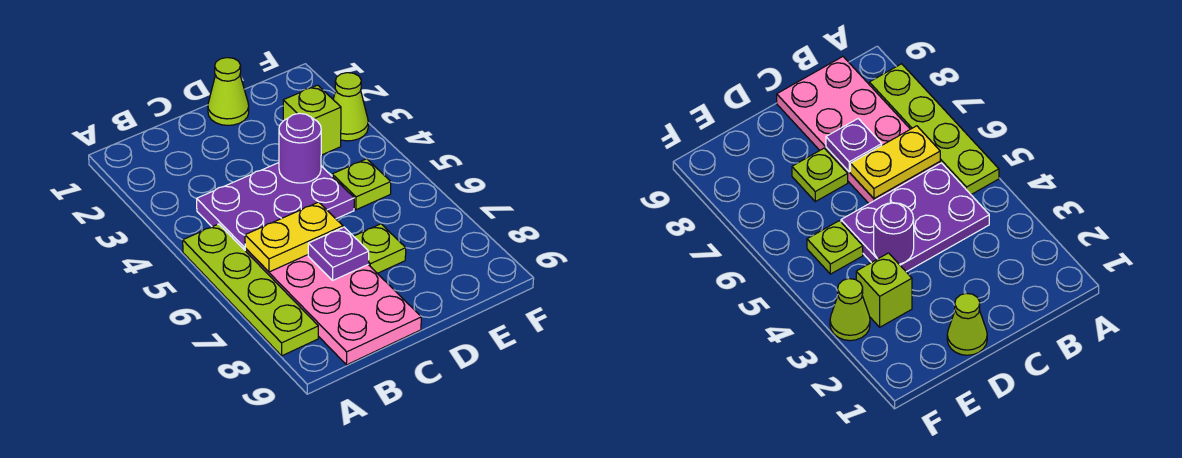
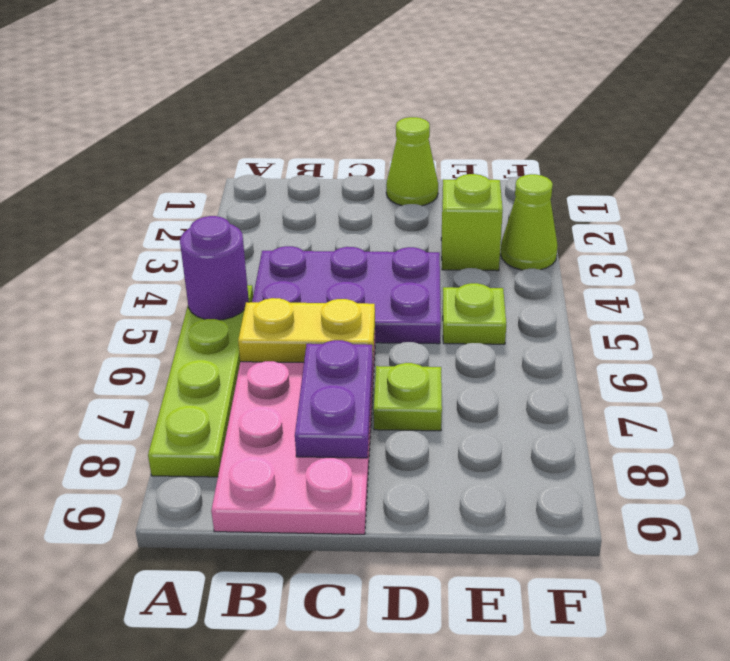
purple 1x1 plate [308,227,369,280] -> purple 1x2 plate [295,340,373,458]
purple 1x1 round brick [279,113,321,183] -> purple 1x1 round brick moved to [180,216,249,320]

